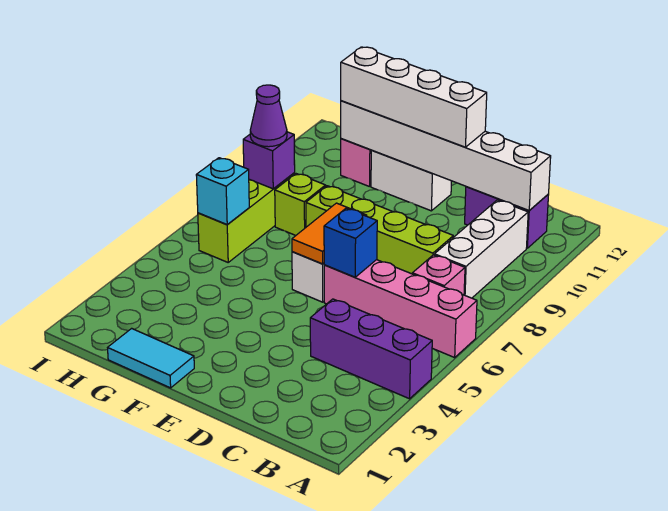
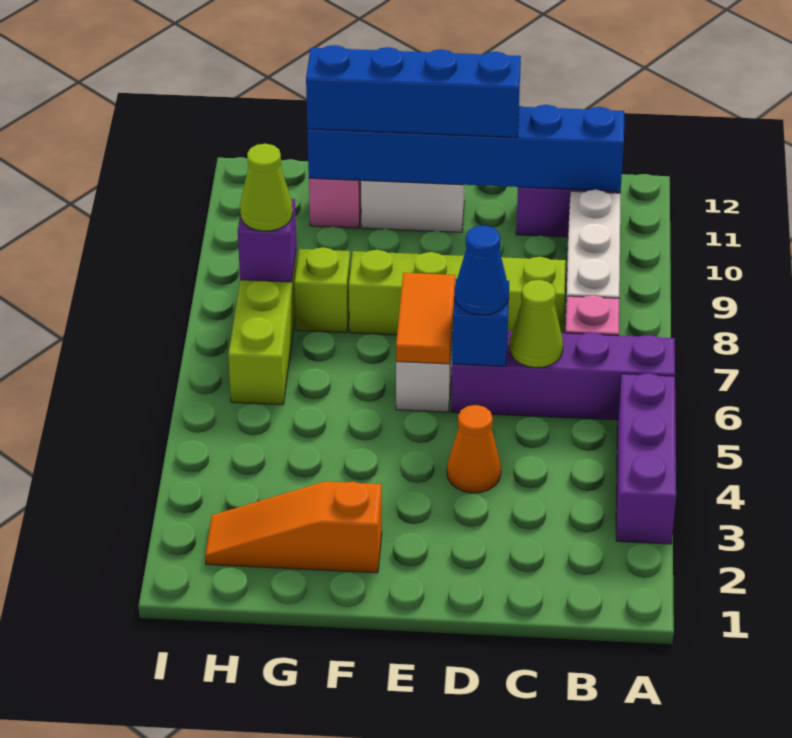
purple 1x3 brick [310,299,432,399] -> purple 1x3 brick turned to [616,373,676,544]
pink 1x4 brick [324,260,477,358] -> purple 1x4 brick [451,331,675,420]
white 1x6 brick [341,101,551,211] -> blue 1x6 brick [307,105,624,191]
none -> lime 1x1 cone [509,280,563,368]
none -> orange 1x1 cone [447,405,501,493]
none -> blue 1x1 cone [455,225,509,315]
white 1x4 brick [341,47,487,147] -> blue 1x4 brick [306,45,521,137]
cyan 1x2 tile [108,328,194,388] -> none
none -> orange 1x3 slope [205,482,382,573]
cyan 1x1 brick [196,158,249,225] -> none
purple 1x1 cone [250,85,287,147] -> lime 1x1 cone [240,144,293,231]

